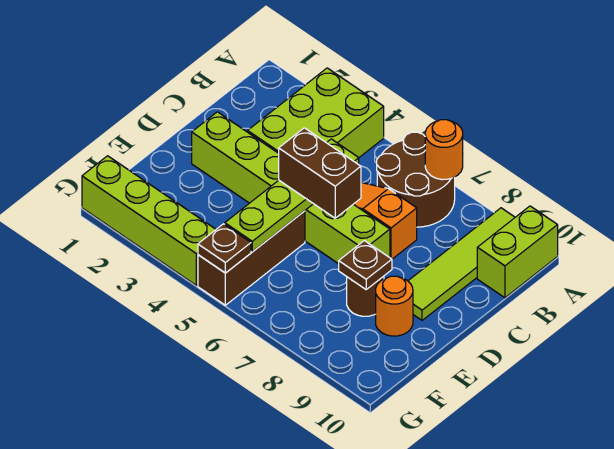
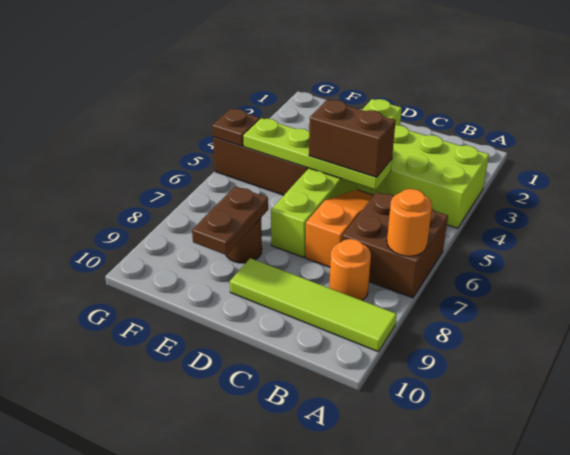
brown 2x2 round brick [377,132,455,227] -> brown 2x2 brick [342,192,448,298]
lime 1x2 brick [477,206,558,298] -> none
brown 1x2 brick [279,128,361,218] -> brown 1x2 brick turned to [309,100,396,177]
brown 1x1 plate [339,241,392,289] -> brown 1x2 plate [192,186,268,255]
orange 1x1 round brick [376,276,413,336] -> orange 1x1 round brick moved to [329,239,371,301]
lime 1x4 brick [82,156,216,286] -> none

